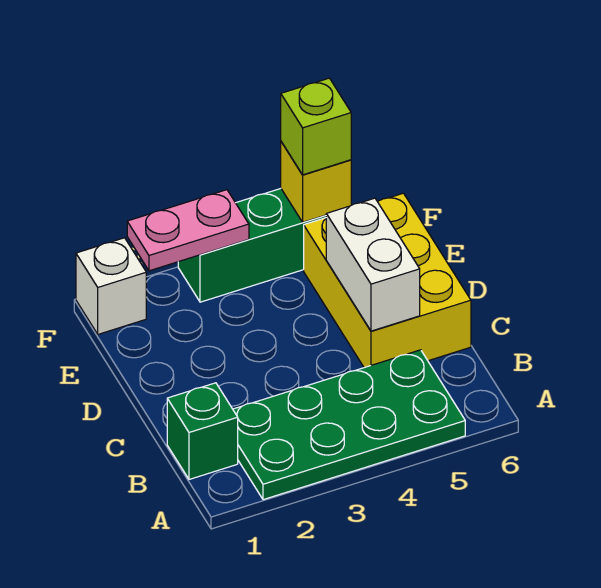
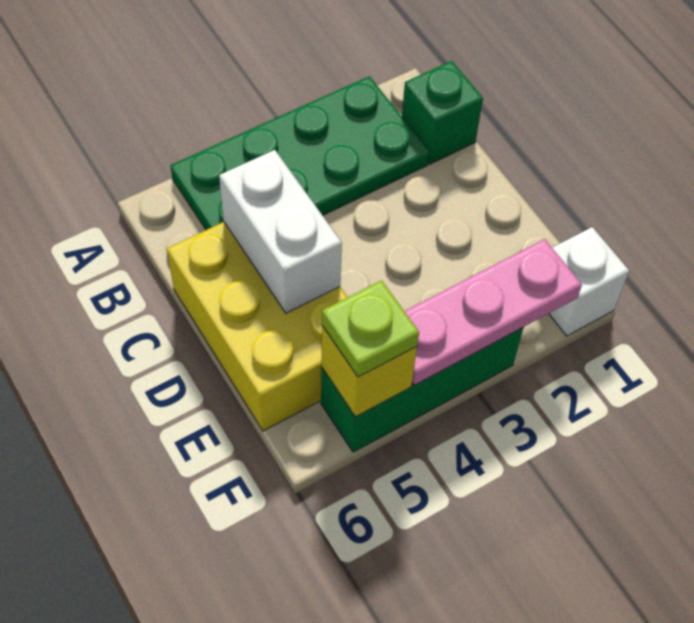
pink 1x2 plate [127,190,249,271] -> pink 1x3 plate [404,239,582,385]
lime 1x1 brick [281,78,351,175] -> lime 1x1 plate [322,281,419,377]

